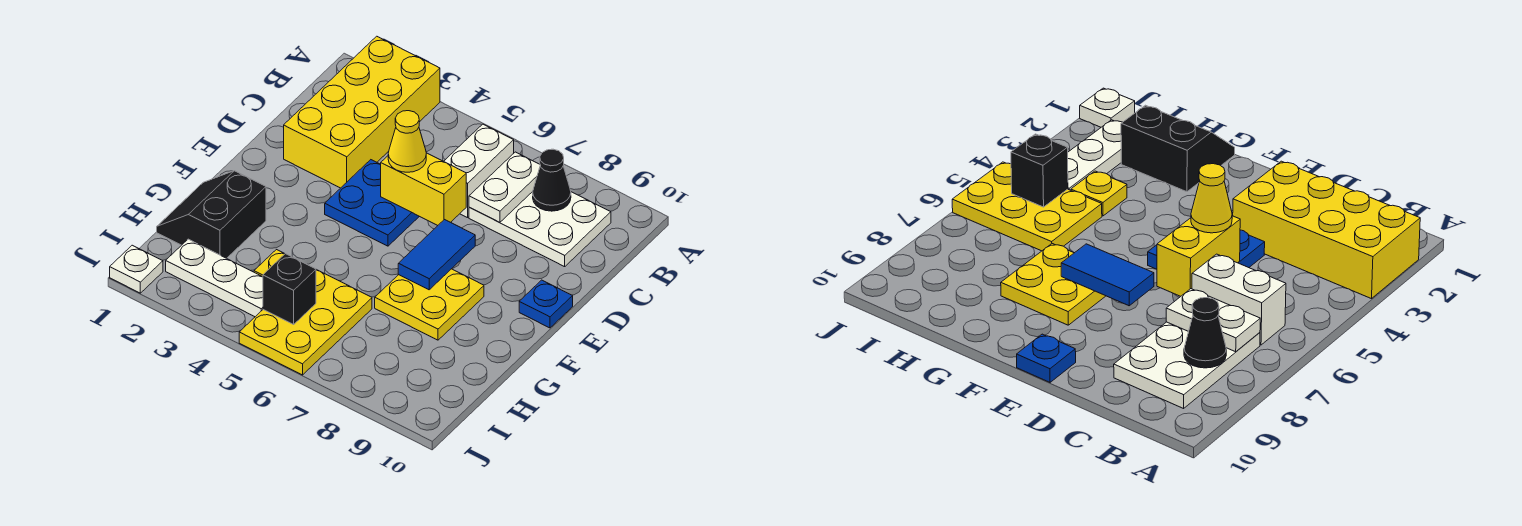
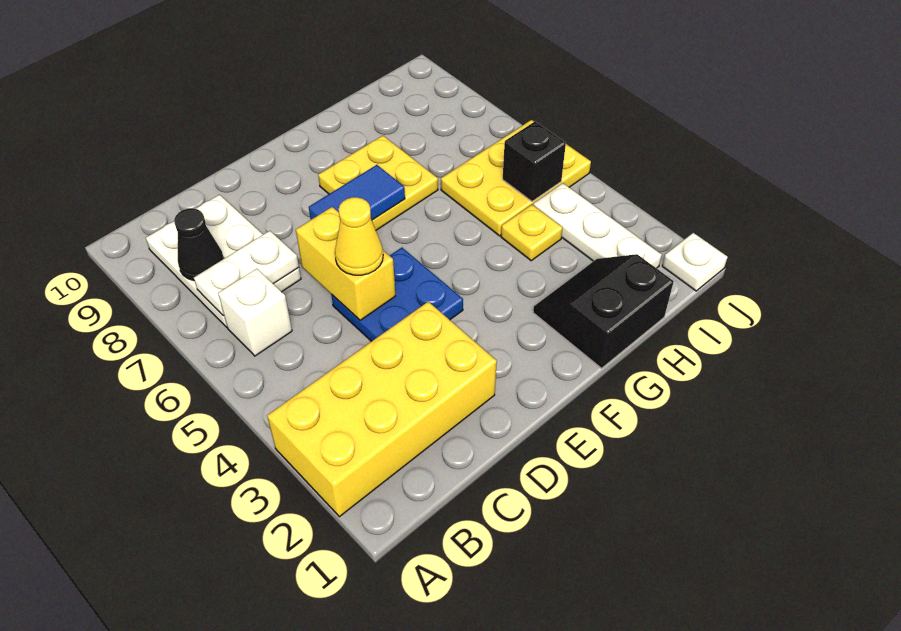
white 1x2 brick [444,124,514,218] -> white 1x1 brick [218,269,292,356]
blue 1x1 plate [519,280,573,328] -> none
black 2x2 slope [157,171,266,258] -> black 2x2 slope turned to [533,254,674,368]

